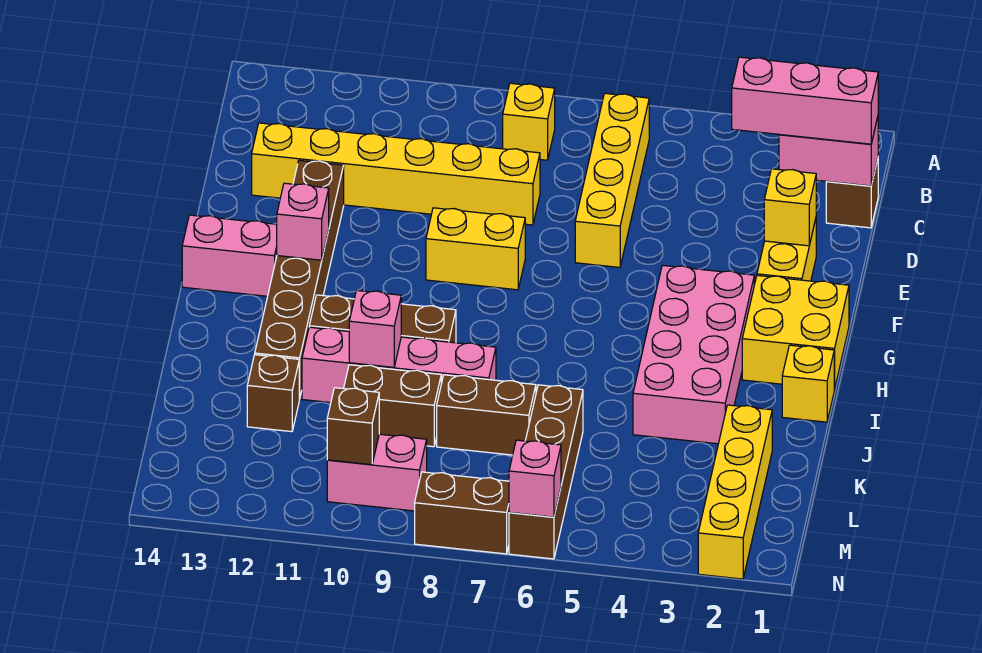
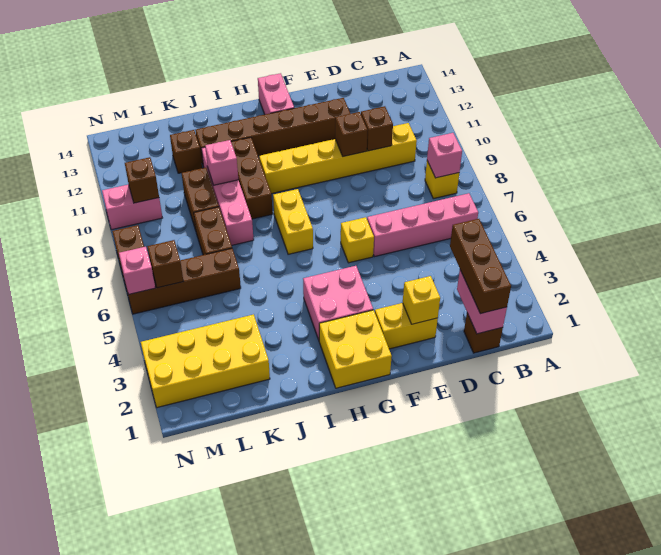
yellow 1x4 brick [575,93,649,267] -> pink 1x4 brick [367,193,478,257]
pink 1x3 brick [731,57,878,144] -> brown 1x3 brick [450,219,511,314]
yellow 1x6 brick [252,123,540,225] -> yellow 1x6 brick turned to [259,123,417,193]
none -> brown 1x1 brick [361,106,393,151]
none -> brown 1x1 brick [335,112,368,157]
yellow 1x2 brick [426,208,525,290] -> yellow 1x2 brick moved to [273,189,313,254]
pink 2x4 brick [633,265,754,444] -> pink 2x2 brick [303,266,373,340]
pink 1x1 brick [277,183,329,260] -> pink 1x1 brick moved to [427,133,462,178]
yellow 1x1 brick [782,345,834,422] -> yellow 1x1 brick moved to [341,217,374,263]
yellow 1x4 brick [698,405,772,579] -> yellow 2x4 brick [141,314,270,408]
none -> brown 1x1 brick [147,240,183,288]
pink 1x2 brick [327,434,427,511] -> pink 1x2 brick turned to [102,184,162,230]

